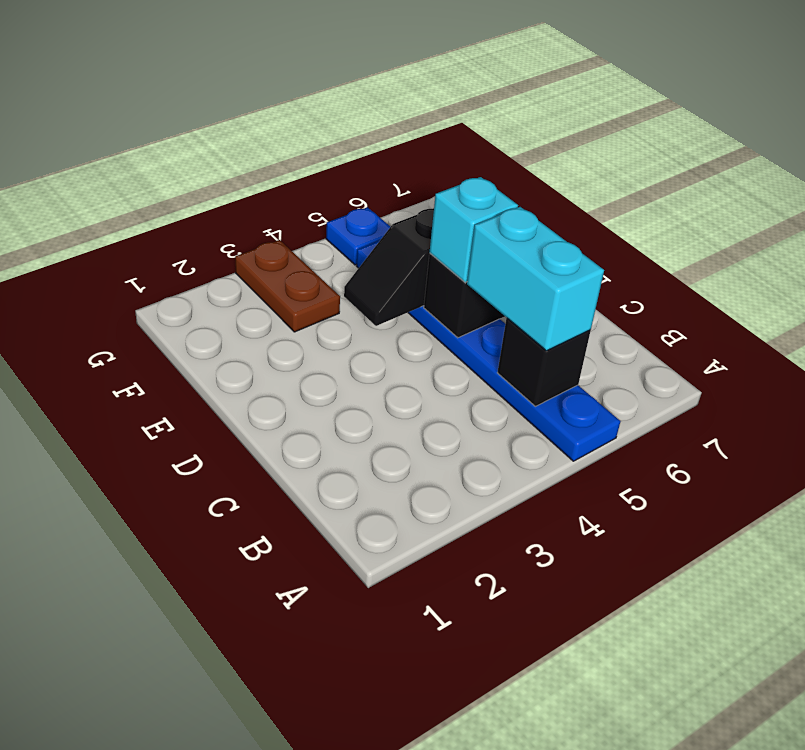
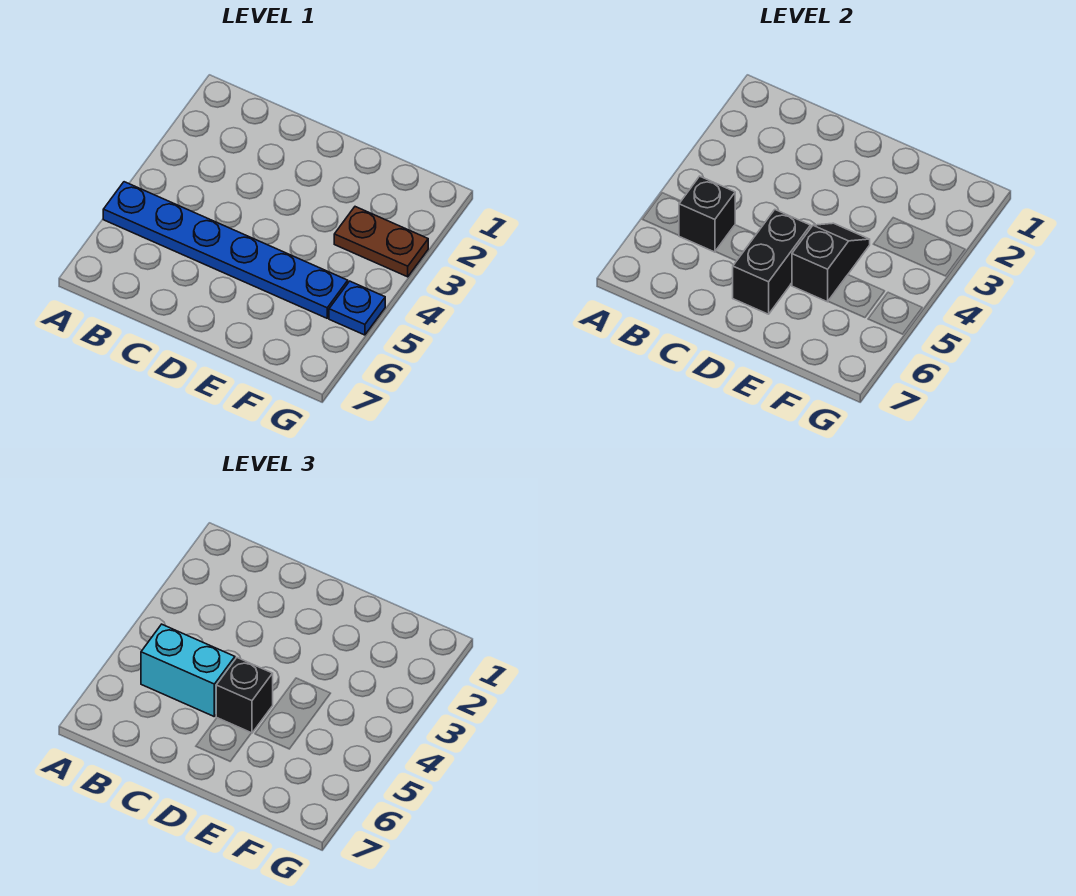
cyan 1x1 brick [430,177,518,282] -> black 1x1 brick [216,658,273,733]

